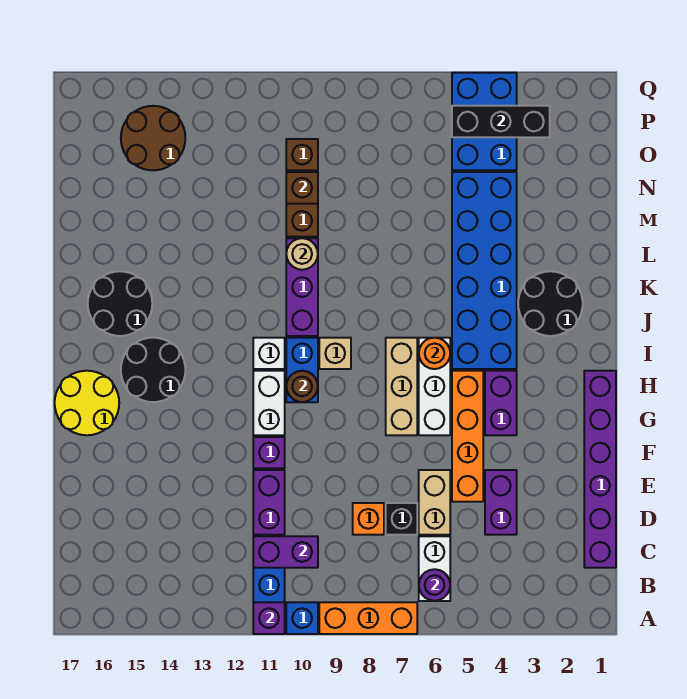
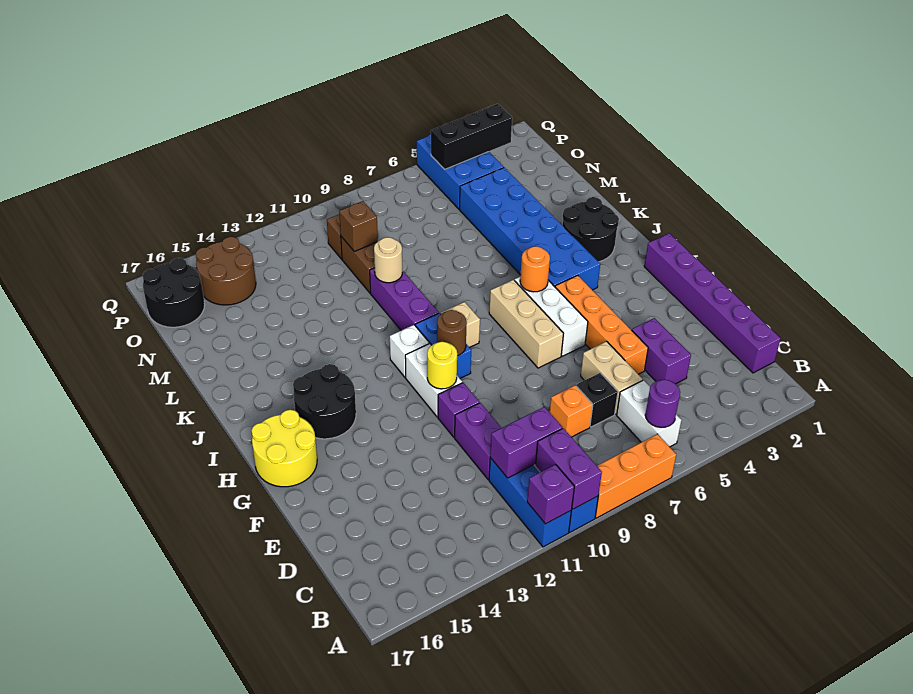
purple 1x2 brick [485,371,517,435] -> purple 1x2 brick moved to [536,428,602,509]
none -> yellow 1x1 round brick [427,342,457,389]
black 2x2 round brick [88,271,152,336] -> black 2x2 round brick moved to [142,258,205,327]

